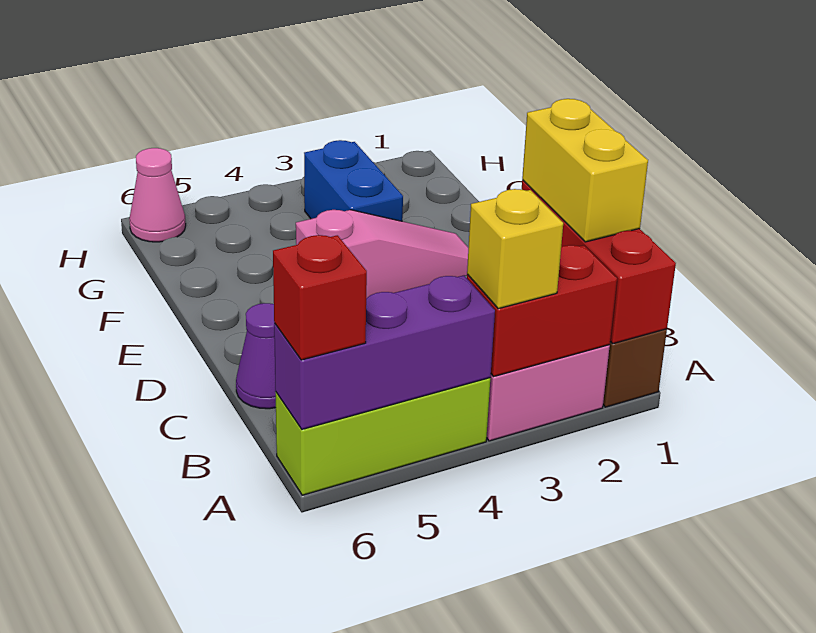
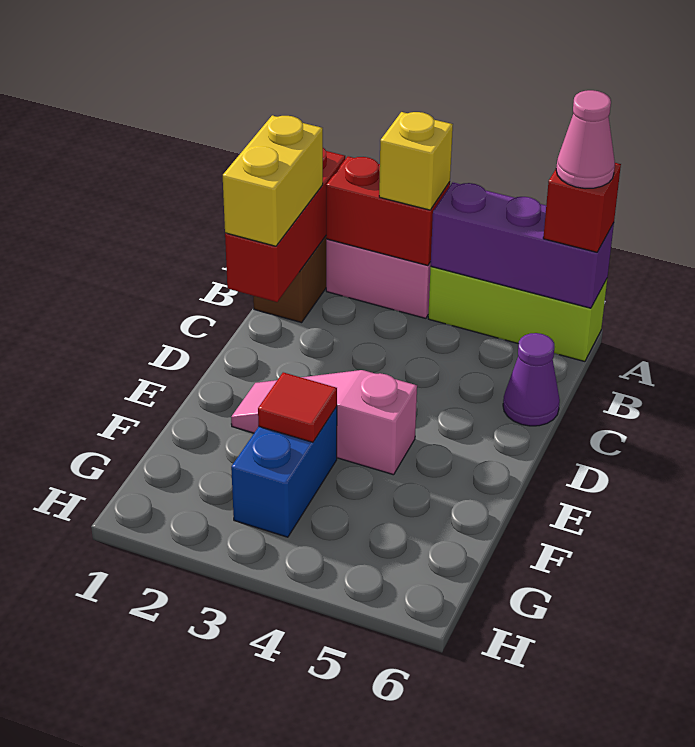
none -> red 1x1 tile [258,372,337,442]
pink 1x1 cone [129,148,186,242] -> pink 1x1 cone moved to [556,90,615,189]

